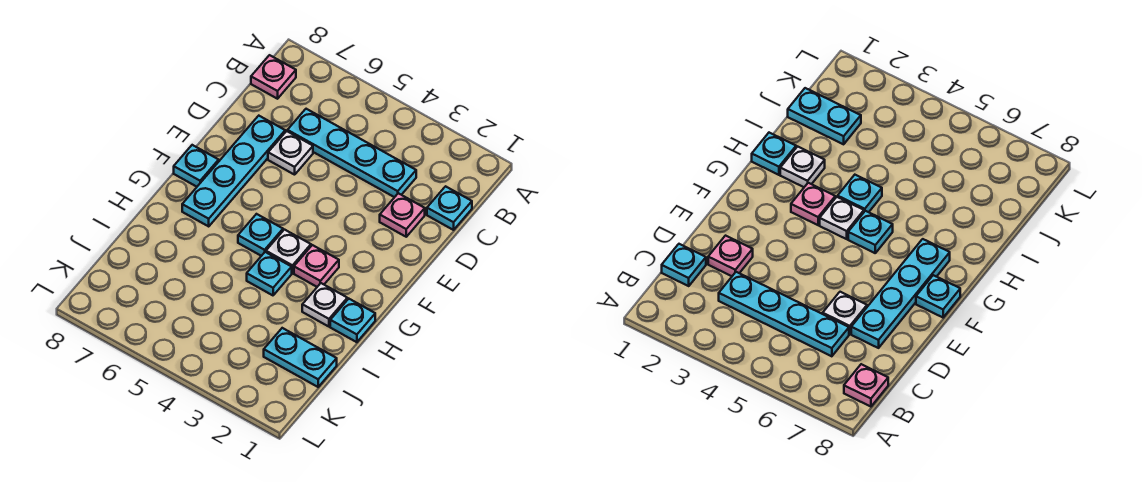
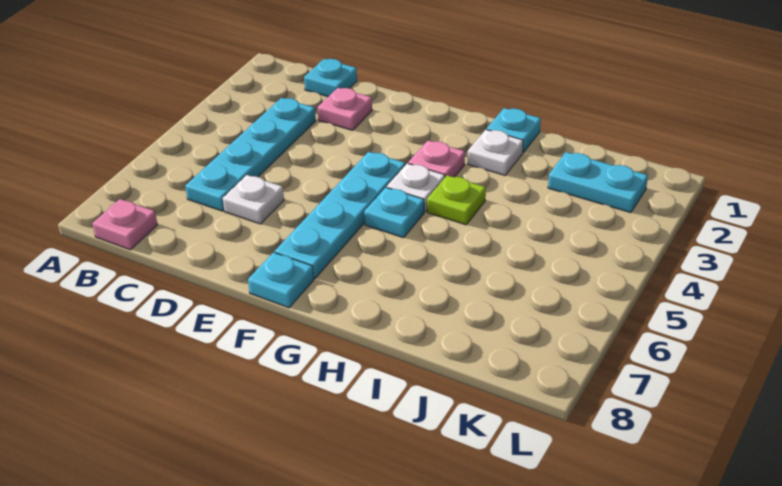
cyan 1x4 plate [182,116,285,226] -> cyan 1x4 plate turned to [275,152,405,279]
cyan 1x1 plate [247,252,292,295] -> lime 1x1 plate [427,175,486,225]
cyan 1x2 plate [264,328,337,387] -> cyan 1x2 plate turned to [548,152,648,213]

